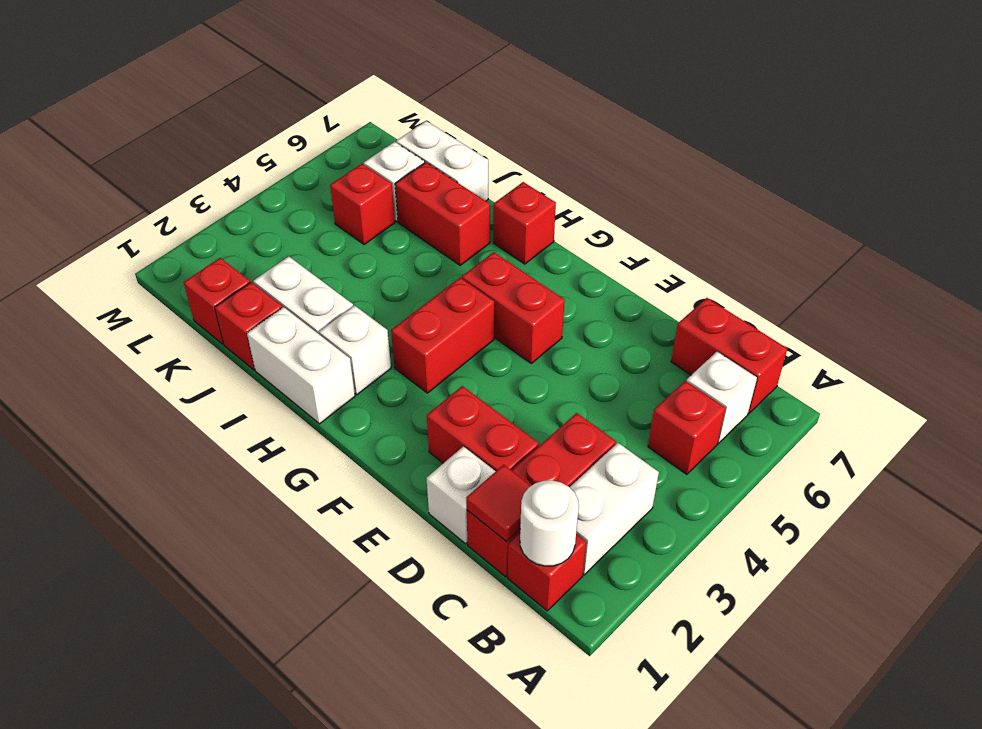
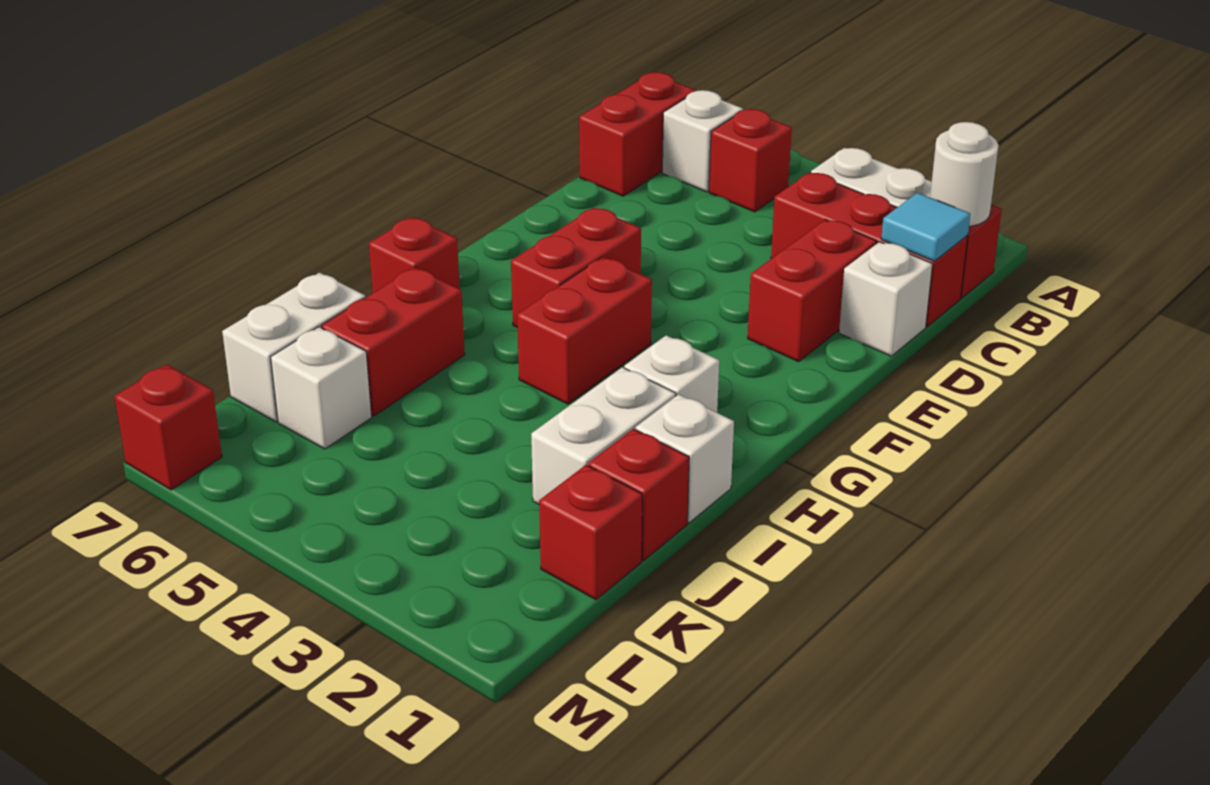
red 1x1 tile [466,465,531,541] -> cyan 1x1 tile [881,193,970,261]
red 1x2 brick [391,278,494,393] -> red 1x2 brick turned to [517,257,652,404]
white 1x2 brick [247,307,355,424] -> white 1x1 brick [636,394,734,523]
red 1x1 brick [330,164,395,244] -> red 1x1 brick moved to [114,364,222,490]

